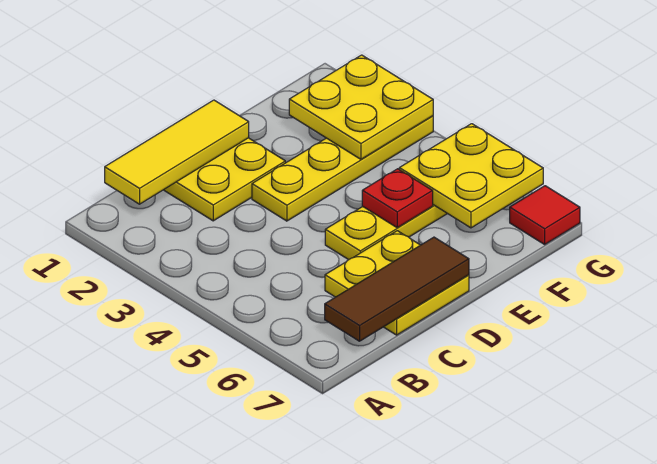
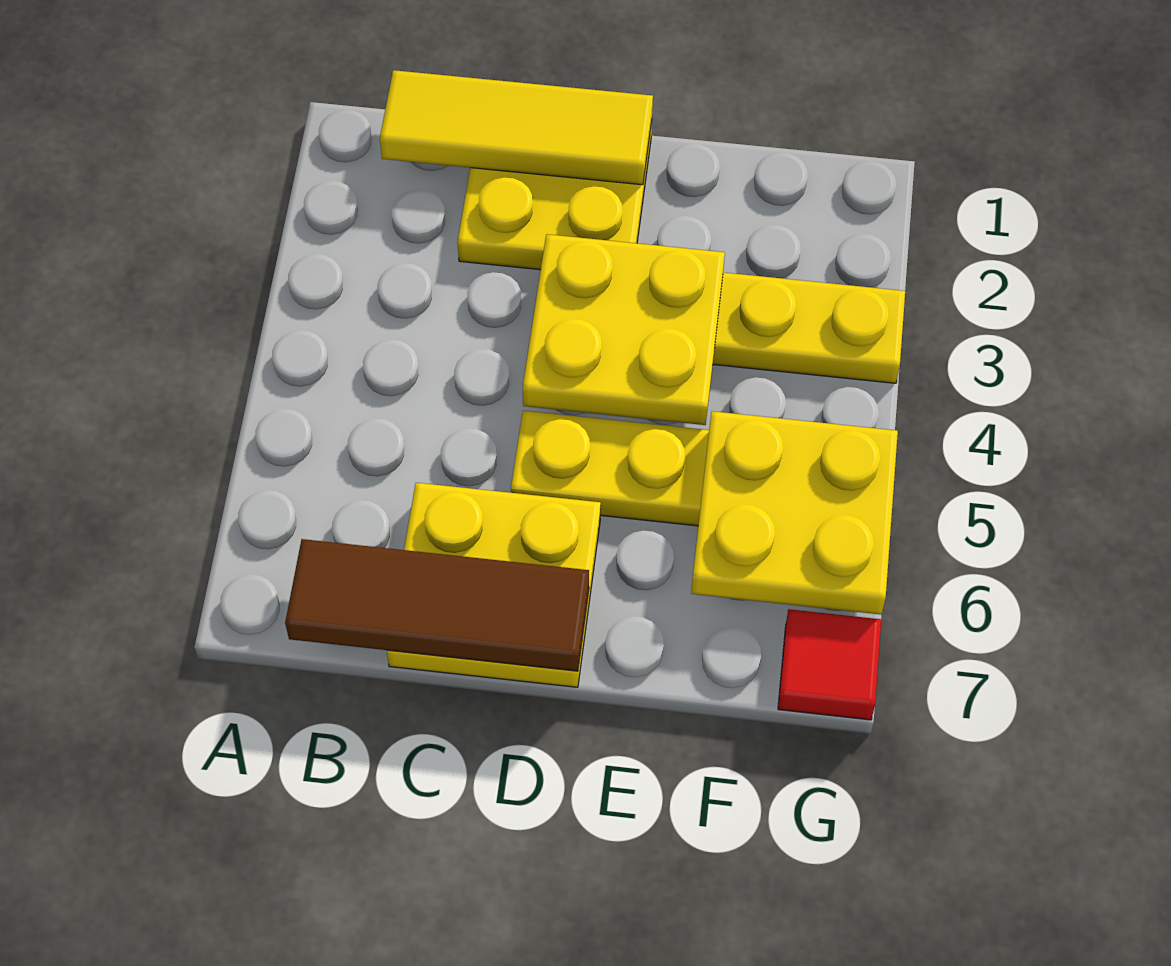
red 1x1 plate [362,169,433,228] -> none
yellow 2x2 plate [289,55,433,159] -> yellow 2x2 plate moved to [523,234,725,425]

